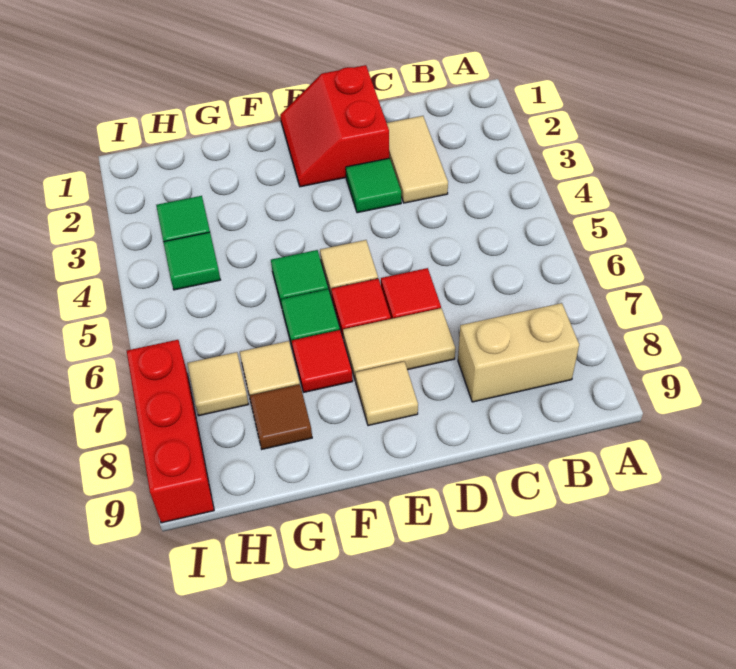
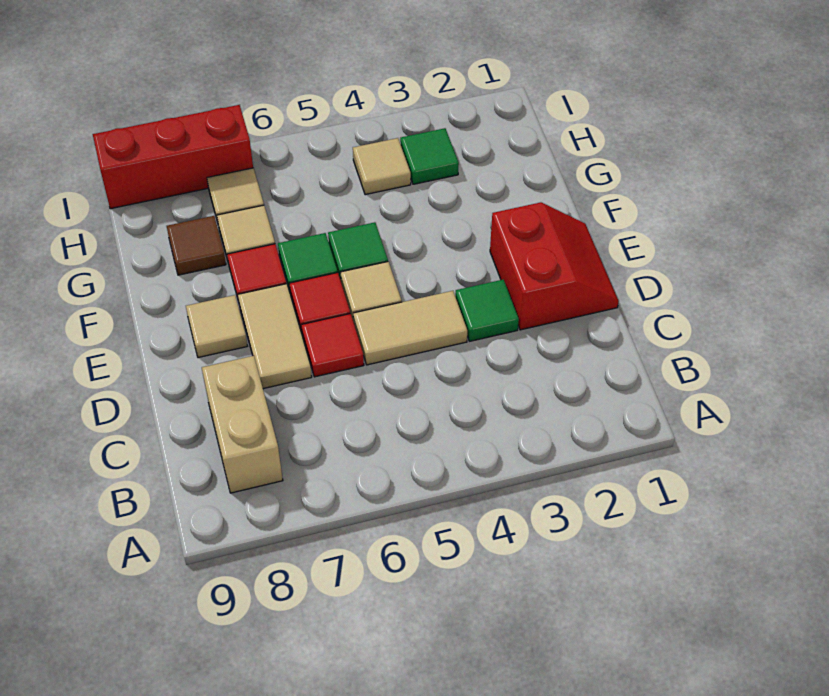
tan 1x2 tile [387,116,448,203] -> tan 1x2 tile moved to [353,291,467,365]
red 2x2 slope [280,65,389,187] -> red 2x2 slope turned to [490,202,619,330]
green 1x1 tile [164,232,220,290] -> tan 1x1 tile [353,138,411,195]

